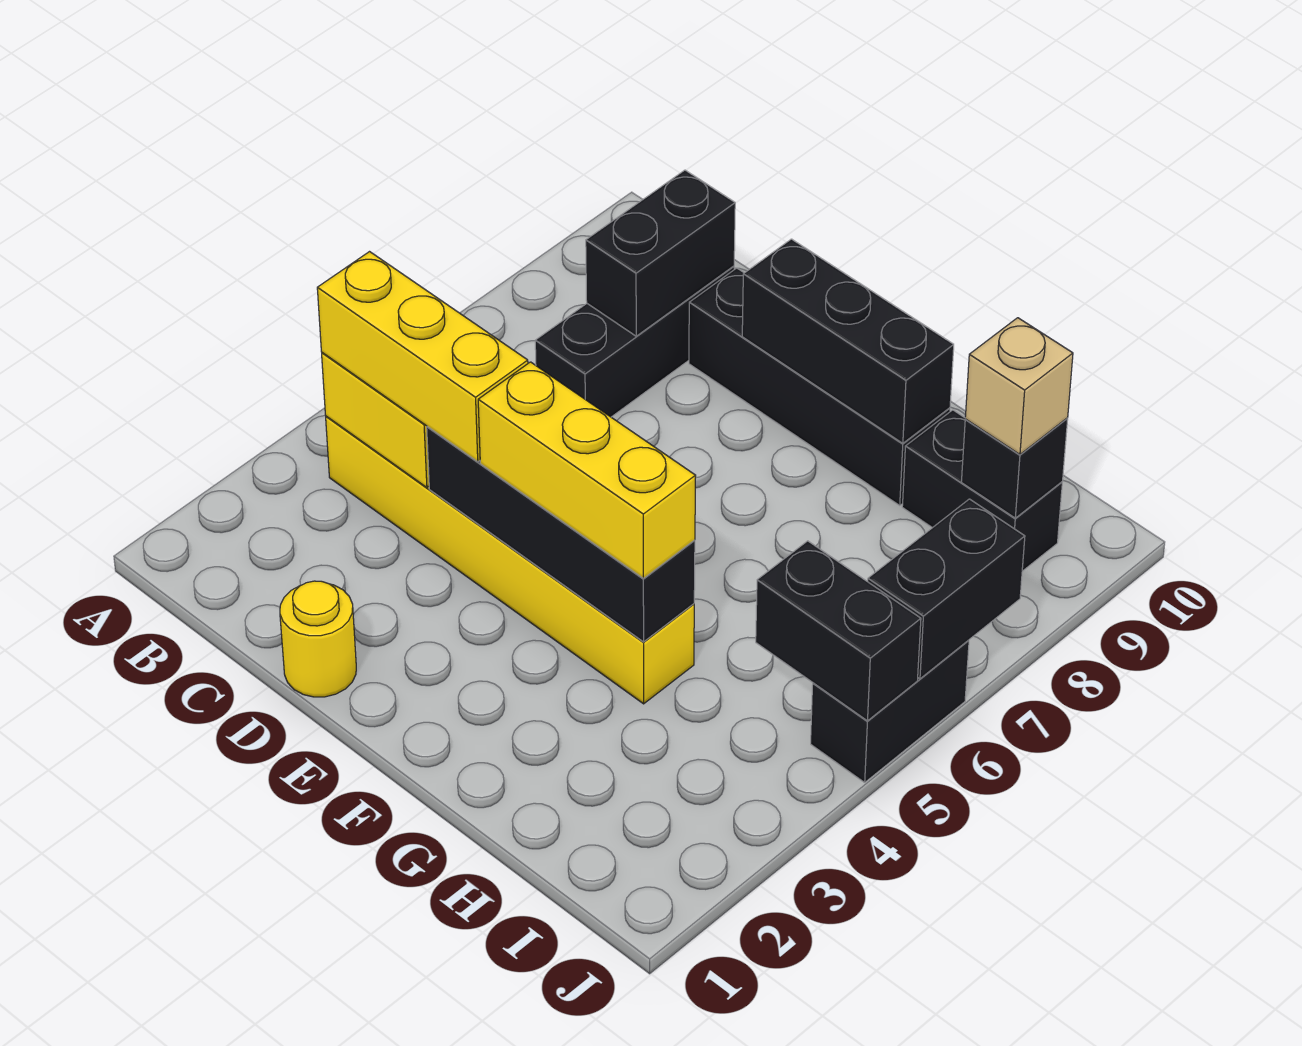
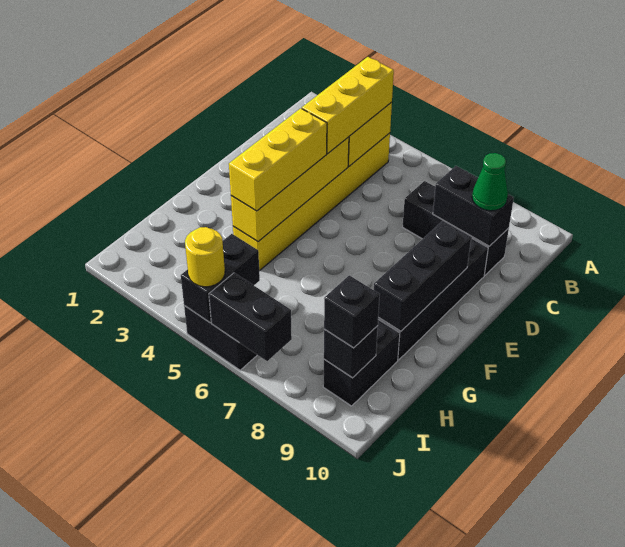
none -> green 1x1 cone [472,153,508,211]
yellow 1x1 round brick [280,581,356,697] -> yellow 1x1 round brick moved to [185,227,225,287]
black 1x4 brick [427,427,695,642] -> yellow 1x4 brick [231,137,349,242]
tan 1x1 brick [965,318,1073,455] -> black 1x1 brick [324,275,380,348]

